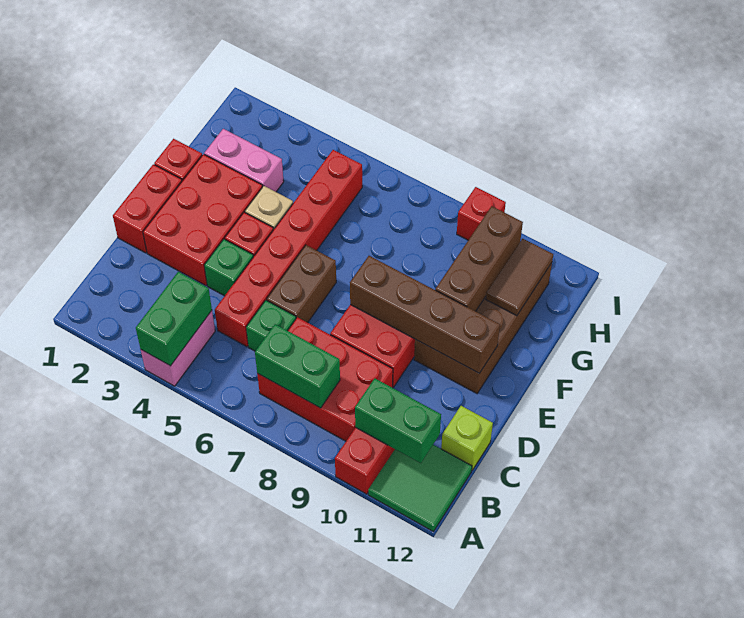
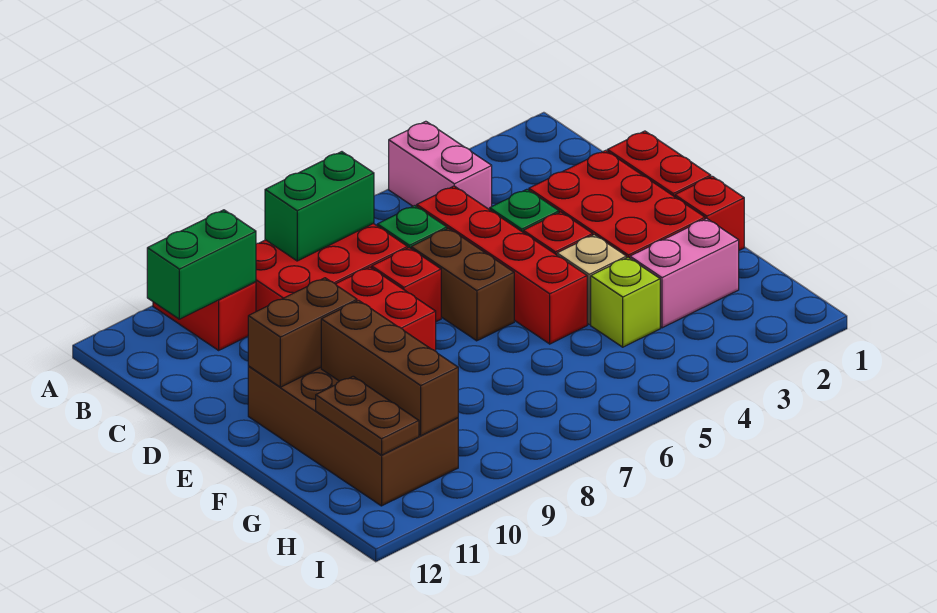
green 1x2 brick [136,272,212,366] -> none
green 2x2 tile [368,445,472,532] -> none
red 1x6 brick [215,150,362,347] -> red 1x4 brick [417,186,587,344]
lime 1x1 brick [441,406,493,470] -> lime 1x1 brick moved to [591,257,660,347]
brown 1x4 brick [350,256,500,373] -> brown 1x2 brick [248,278,357,387]
brown 1x2 tile [486,239,553,316] -> brown 1x2 plate [316,376,419,455]
red 1x1 brick [457,187,506,240] -> red 1x1 brick moved to [372,248,441,322]

